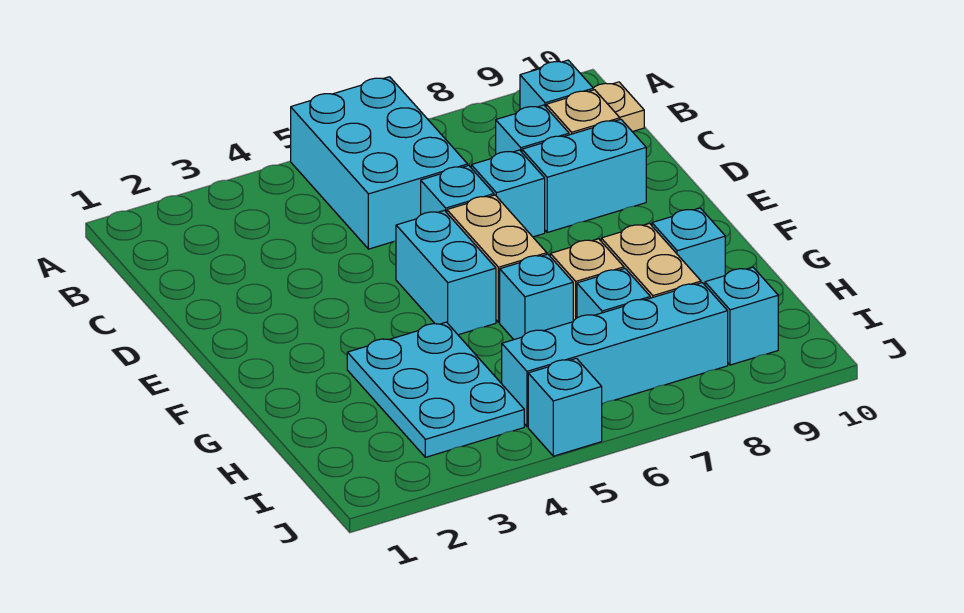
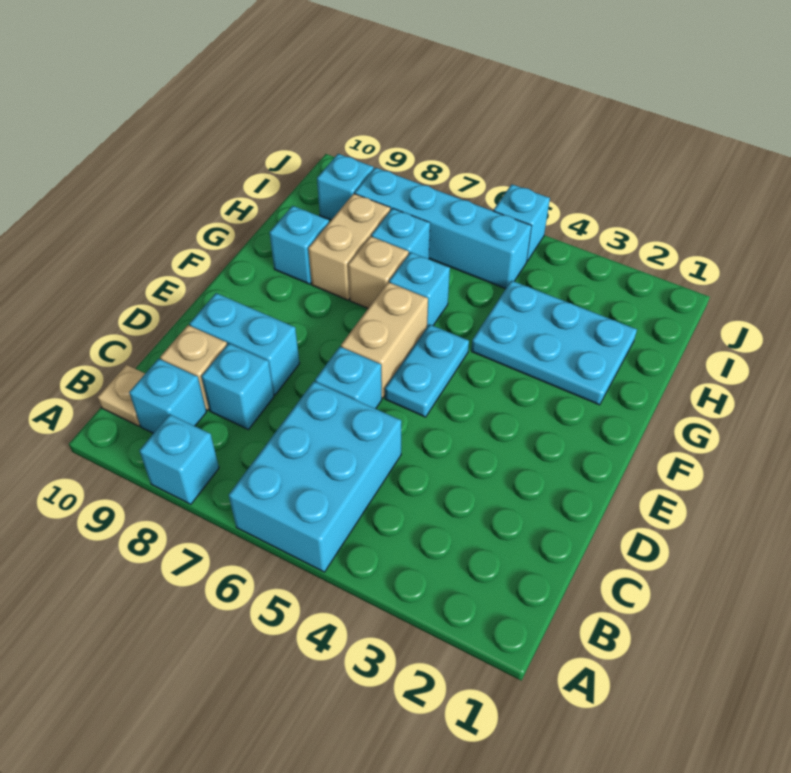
cyan 1x1 brick [471,150,545,237] -> cyan 1x1 brick moved to [140,414,219,504]
cyan 1x2 brick [396,210,496,335] -> cyan 1x2 plate [385,324,469,417]
cyan 2x3 plate [347,322,524,457] -> cyan 2x3 plate turned to [471,281,637,405]

